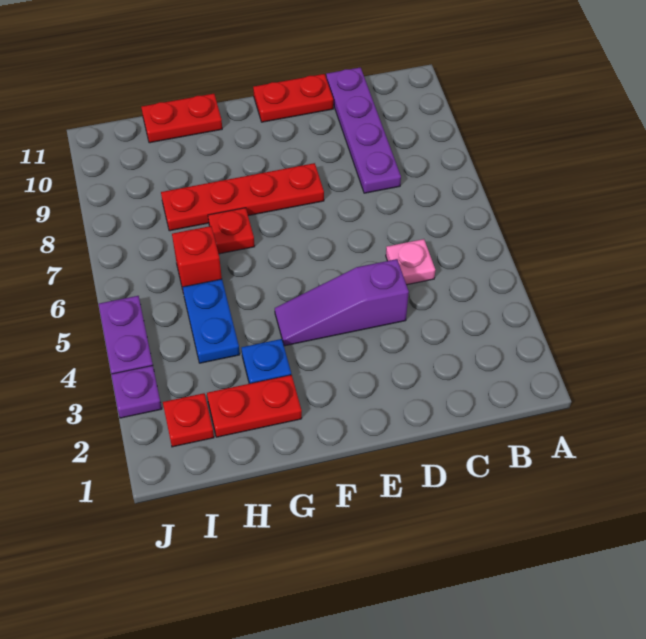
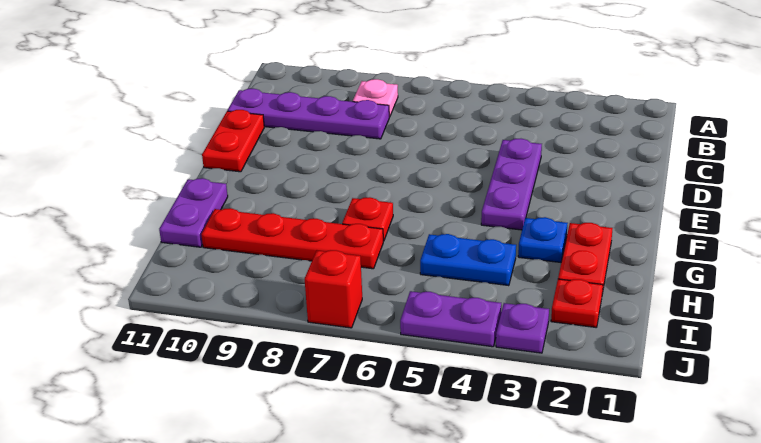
pink 1x1 plate [386,239,435,285] -> pink 1x1 plate moved to [353,79,398,117]
purple 1x3 slope [275,259,409,346] -> purple 1x3 plate [481,139,542,230]
red 1x4 plate [161,163,324,231] -> red 1x4 plate turned to [201,208,383,269]
red 1x2 plate [141,94,222,143] -> purple 1x2 plate [159,178,228,247]
red 1x1 brick [172,226,222,290] -> red 1x1 brick moved to [305,250,362,328]

